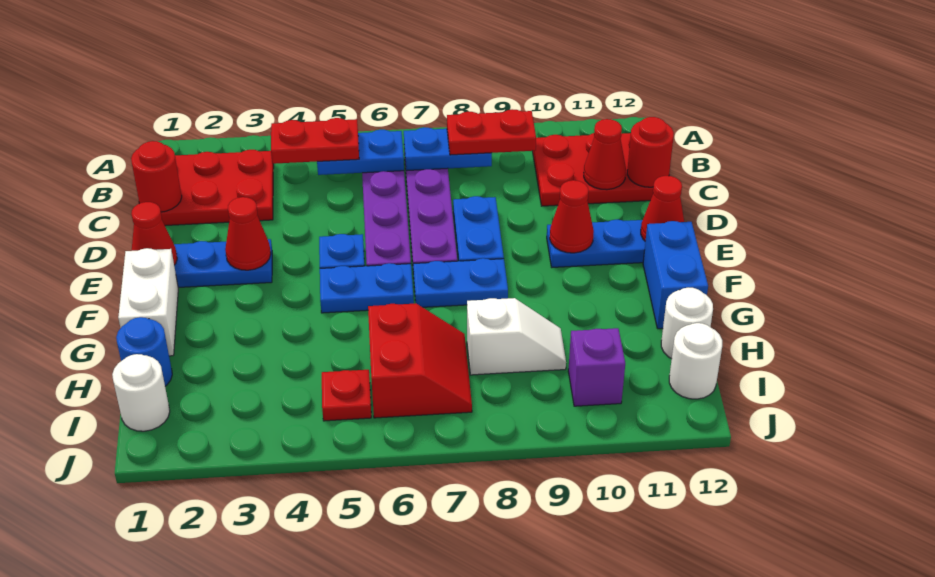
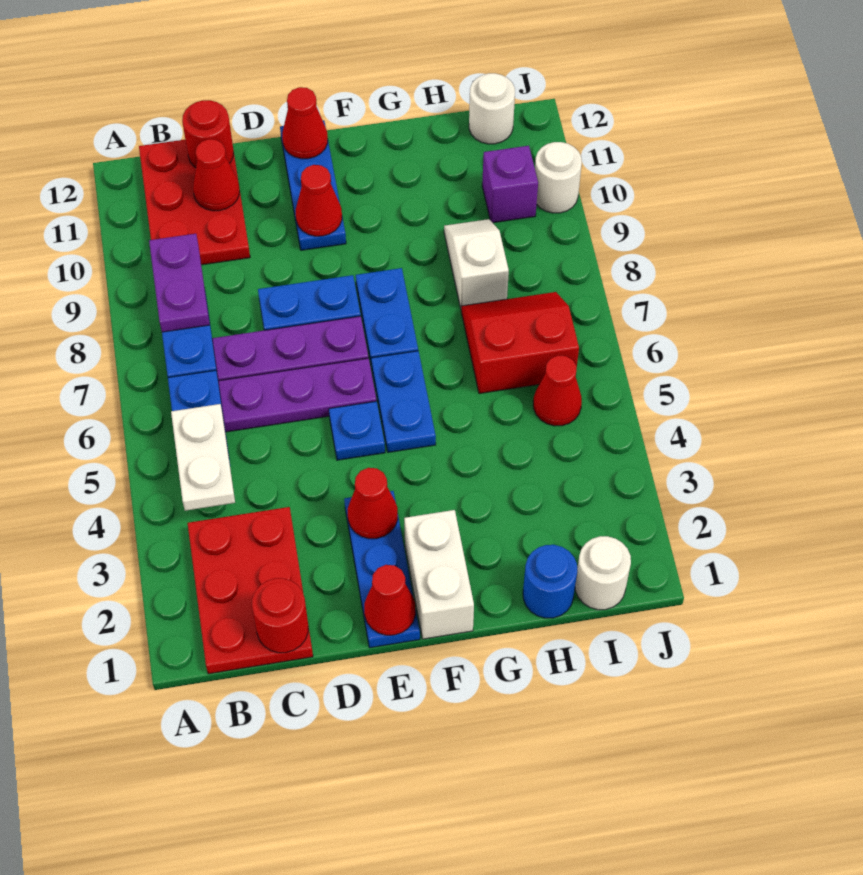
red 1x2 plate [271,118,359,164] -> white 1x2 plate [171,404,235,511]
red 1x2 plate [447,109,536,155] -> purple 1x2 plate [149,234,210,332]
white 1x2 brick [118,248,178,356] -> white 1x2 brick turned to [404,510,474,639]
blue 1x2 brick [643,221,708,329] -> none
white 1x1 round brick [661,288,713,359] -> white 1x1 round brick moved to [535,142,582,213]
red 1x1 plate [322,370,371,421] -> red 1x1 cone [533,355,582,426]

